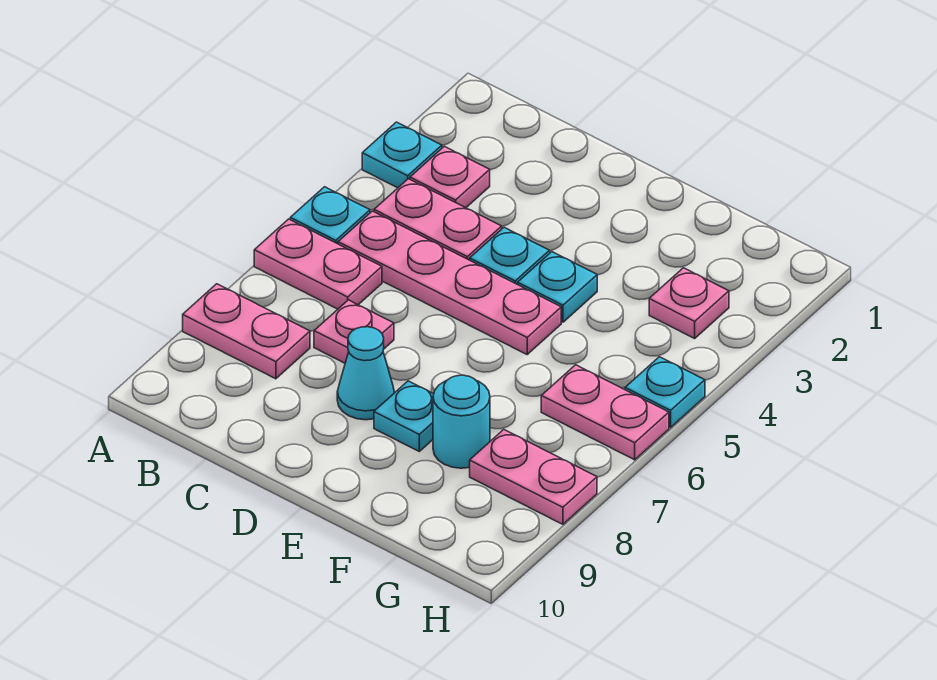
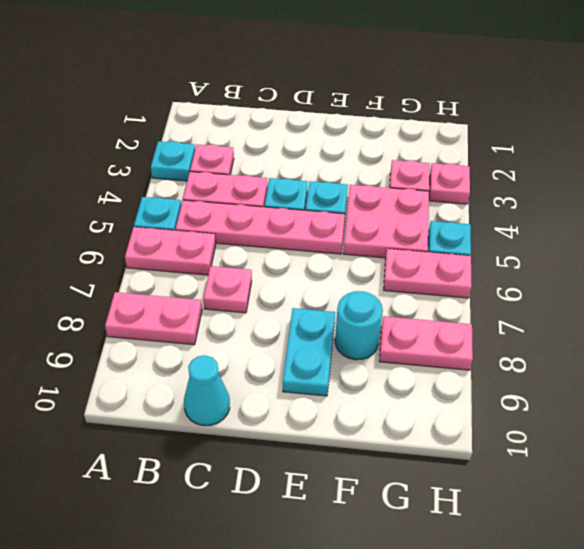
cyan 1x1 cone [337,327,394,420] -> cyan 1x1 cone moved to [184,356,230,426]
cyan 1x1 plate [374,381,434,451] -> cyan 1x2 plate [283,308,335,396]
none -> pink 2x2 plate [343,185,429,258]
none -> pink 1x1 plate [429,163,470,204]

